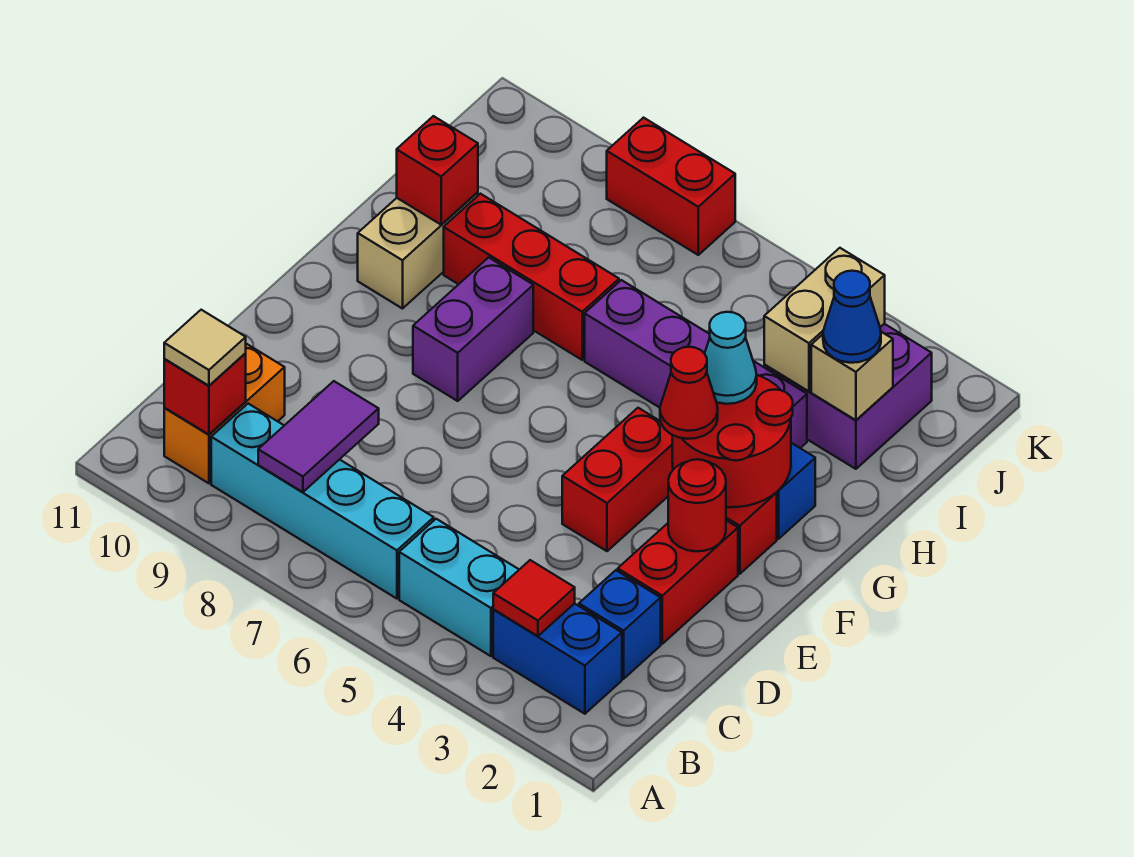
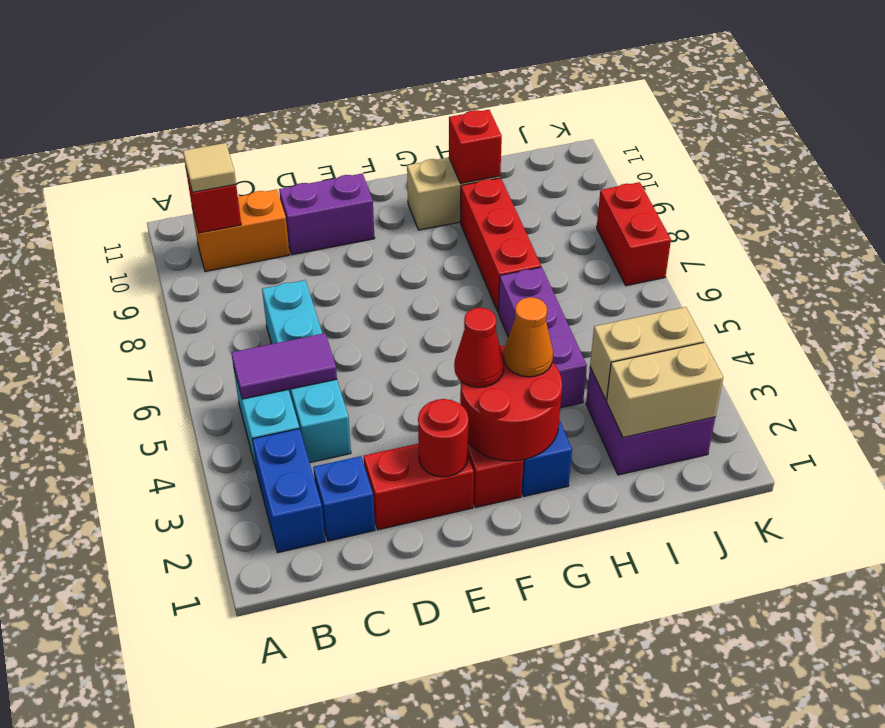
red 1x1 tile [493,560,575,636] -> none
cyan 1x4 brick [211,404,434,599] -> cyan 1x4 brick moved to [262,280,351,463]
purple 1x2 tile [258,381,379,492] -> purple 1x2 tile moved to [231,333,337,399]
red 1x2 brick [562,408,673,551] -> none
purple 1x2 brick [413,257,533,401] -> purple 1x2 brick moved to [279,174,375,255]
cyan 1x1 cone [705,312,757,404] -> orange 1x1 cone [504,297,553,377]
purple 1x4 brick [585,280,807,448] -> purple 1x3 brick [498,267,587,408]
tan 1x1 brick [811,332,893,420] -> tan 1x2 brick [607,342,723,438]
blue 1x1 cone [823,271,881,363] -> none

